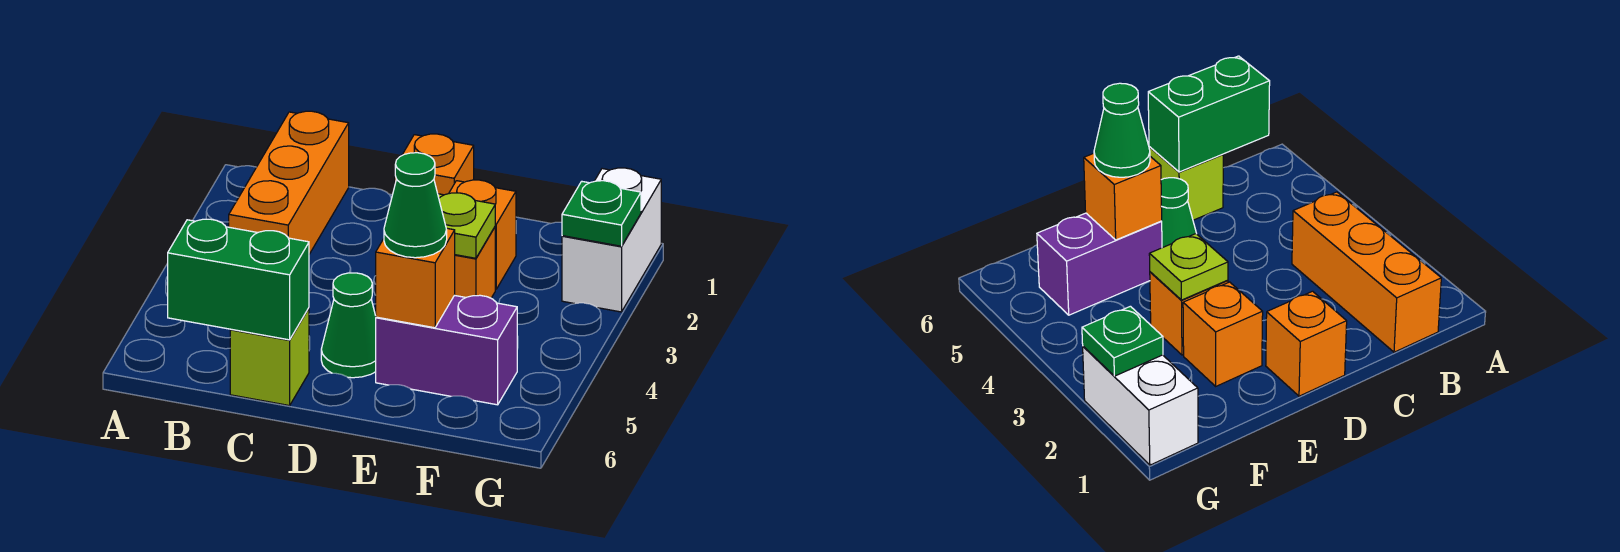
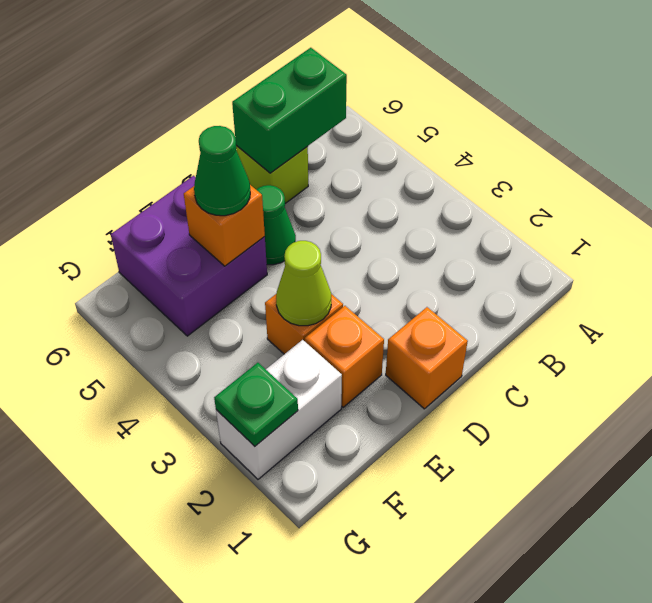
orange 1x3 brick [229,111,349,254] -> none
lime 1x1 plate [438,193,495,258] -> lime 1x1 cone [276,241,331,326]
purple 1x2 brick [376,295,517,405] -> purple 2x2 brick [111,176,267,336]
white 1x2 brick [562,168,661,312] -> white 1x2 brick turned to [216,340,342,479]

